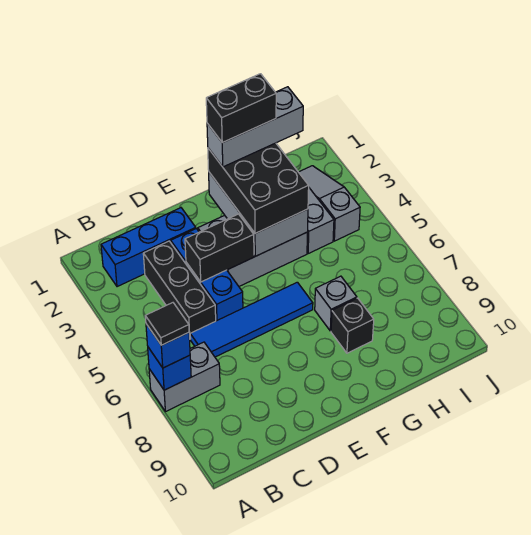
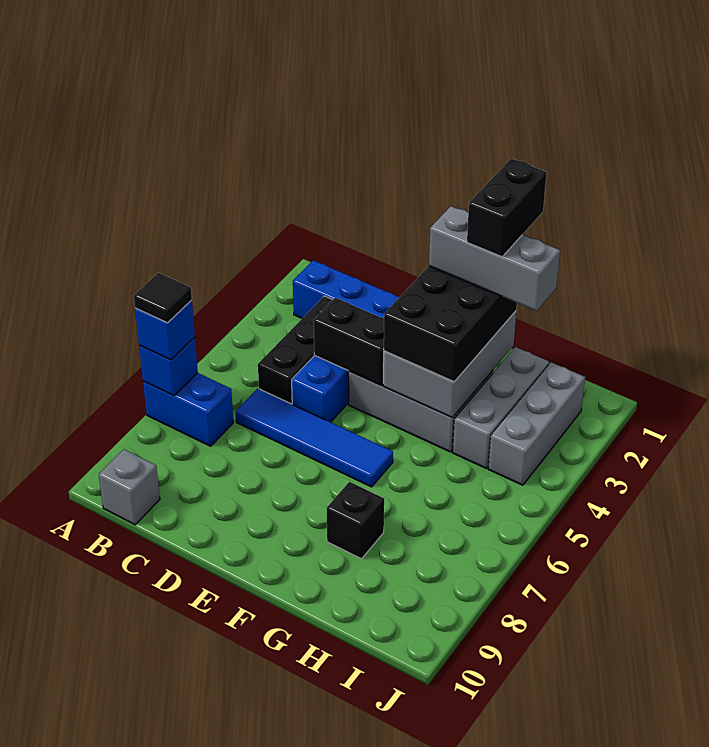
grey 1x2 brick [149,342,220,412] -> blue 1x2 brick [143,373,233,446]
black 1x2 brick [206,74,276,143] -> black 1x2 brick turned to [467,158,547,257]
grey 1x1 brick [315,276,357,331] -> grey 1x1 brick moved to [99,449,160,525]
grey 1x3 slope [299,166,360,241] -> grey 1x3 brick [488,362,585,485]

